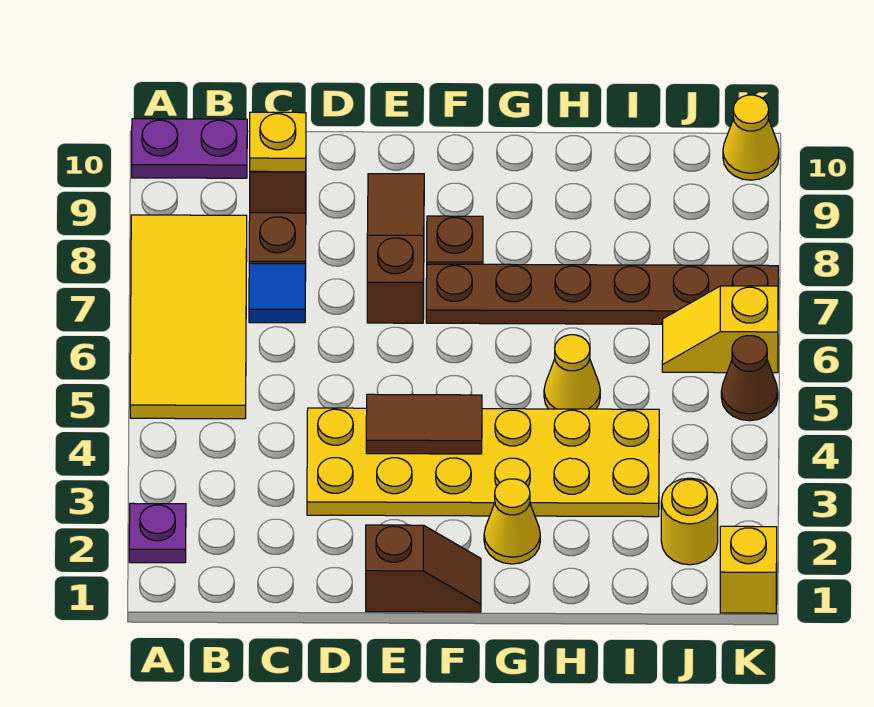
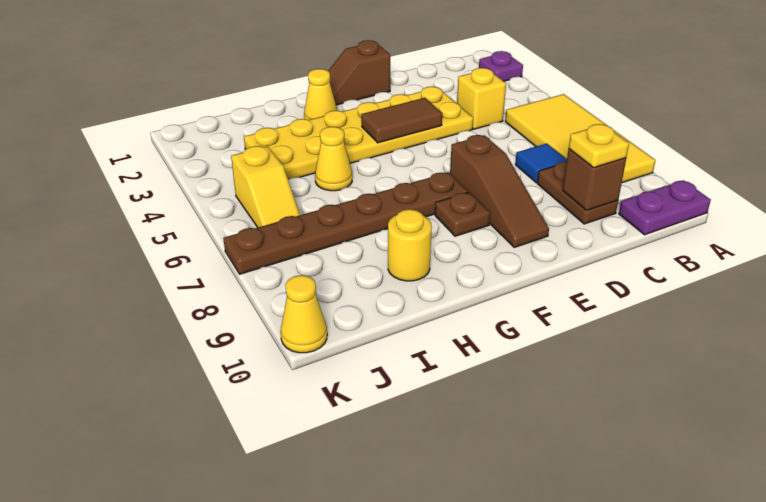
yellow 1x1 round brick [661,478,718,565] -> yellow 1x1 round brick moved to [388,209,432,281]
yellow 1x2 slope [662,286,778,373] -> yellow 1x2 slope turned to [231,146,300,228]
yellow 1x1 brick [720,526,777,613] -> yellow 1x1 brick moved to [457,68,506,129]
brown 1x1 cone [721,336,778,421] -> none

